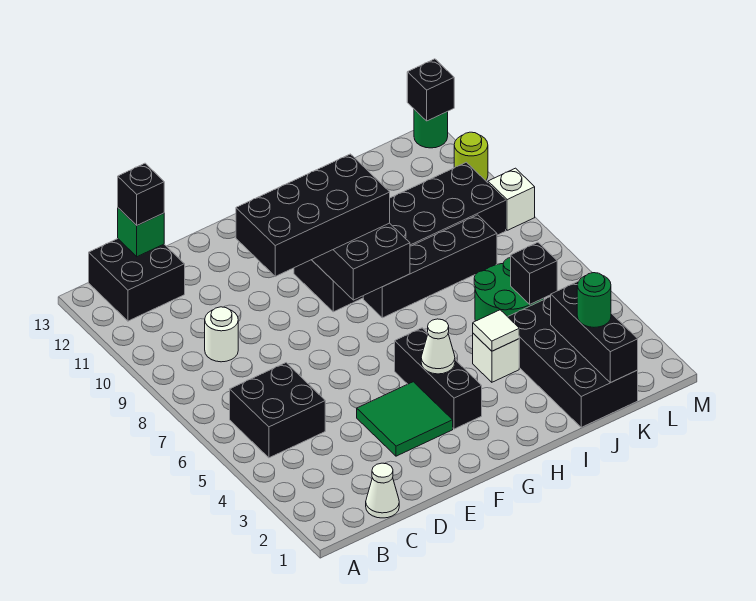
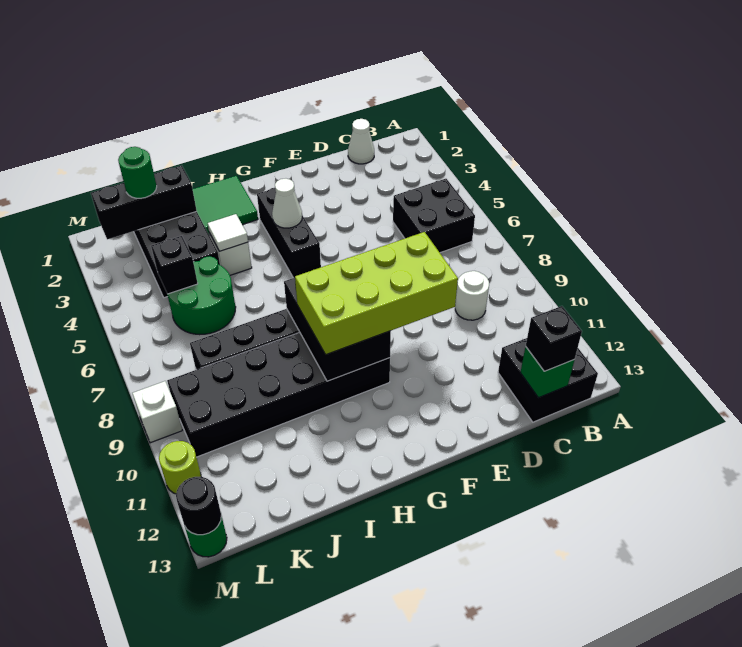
green 2x2 tile [357,382,453,456] -> green 2x2 tile moved to [193,176,258,235]
black 2x4 brick [236,154,390,276] -> lime 2x4 brick [295,232,458,355]
black 1x3 brick [551,282,638,383] -> black 1x3 brick turned to [91,166,197,239]
black 1x1 brick [407,59,454,121] -> black 1x1 round brick [176,477,221,535]

